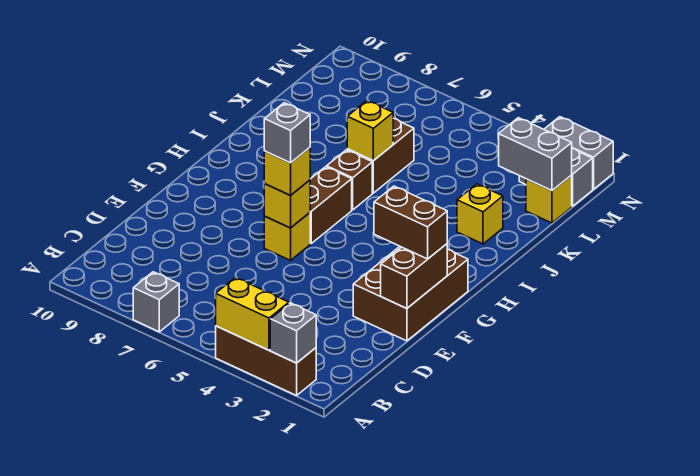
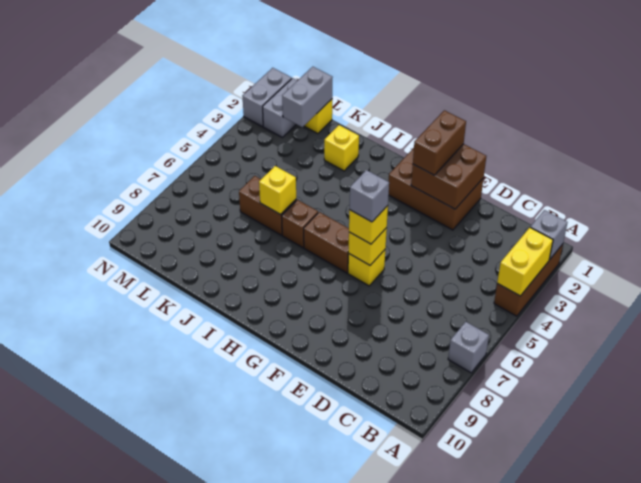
brown 1x2 brick [381,244,447,309] -> brown 2x2 brick [411,144,486,209]

